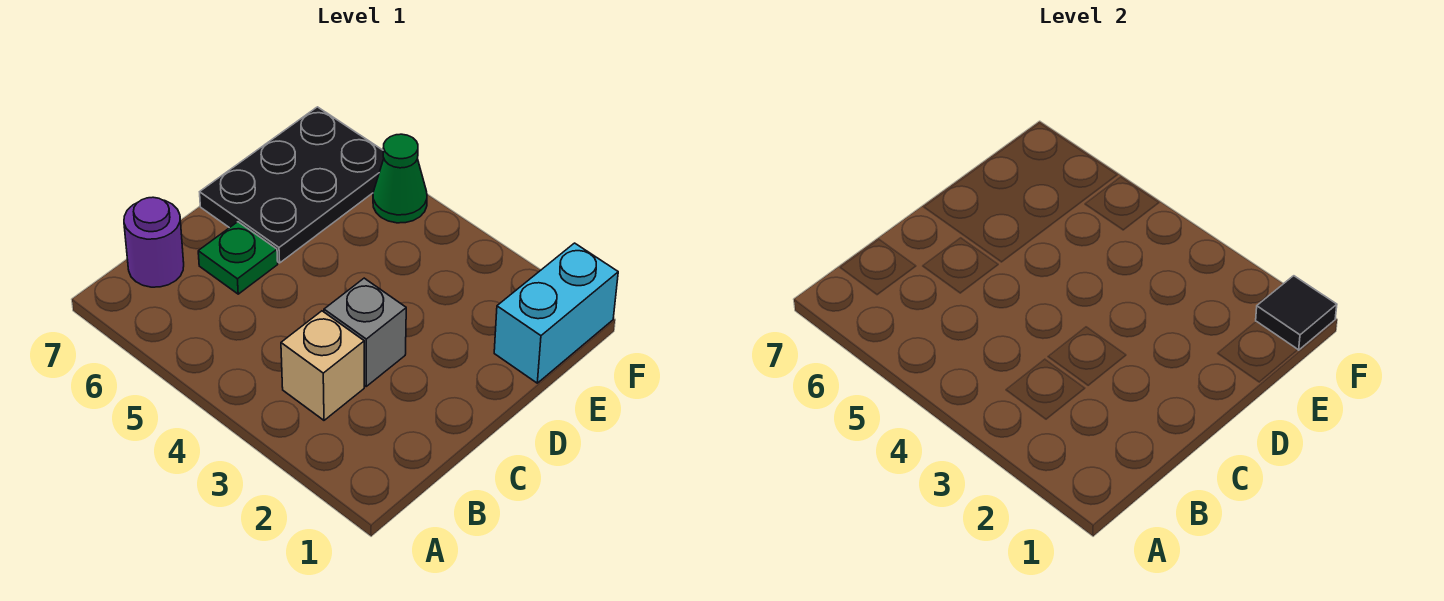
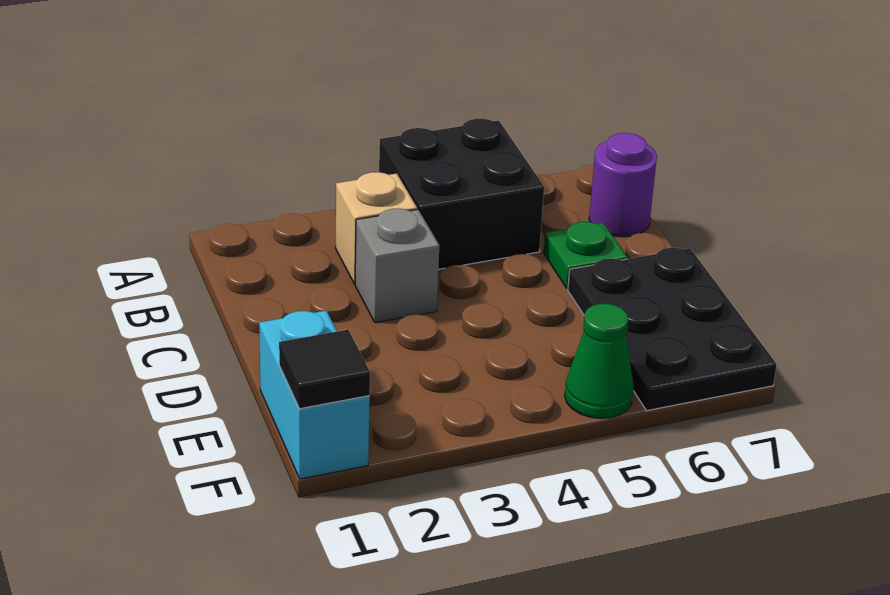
none -> black 2x2 brick [379,119,544,269]

